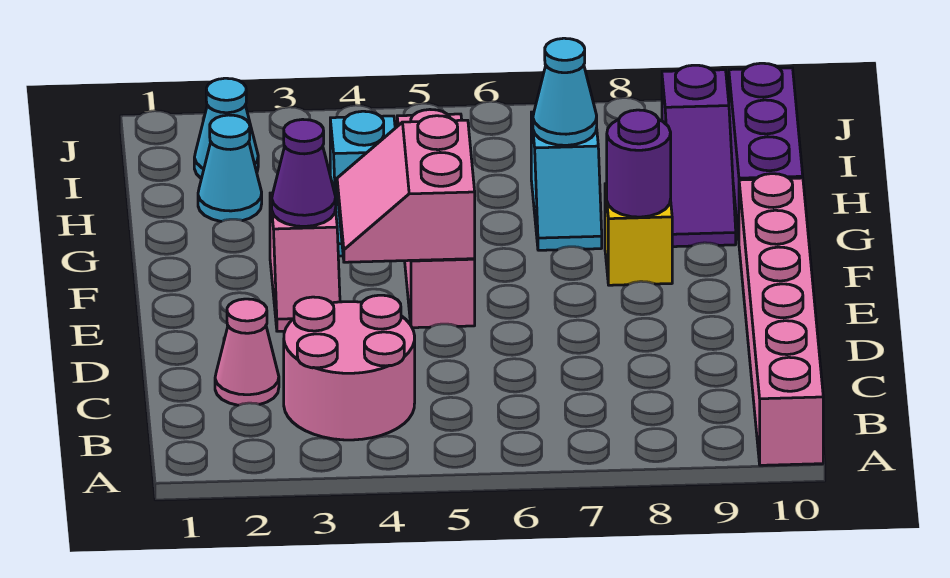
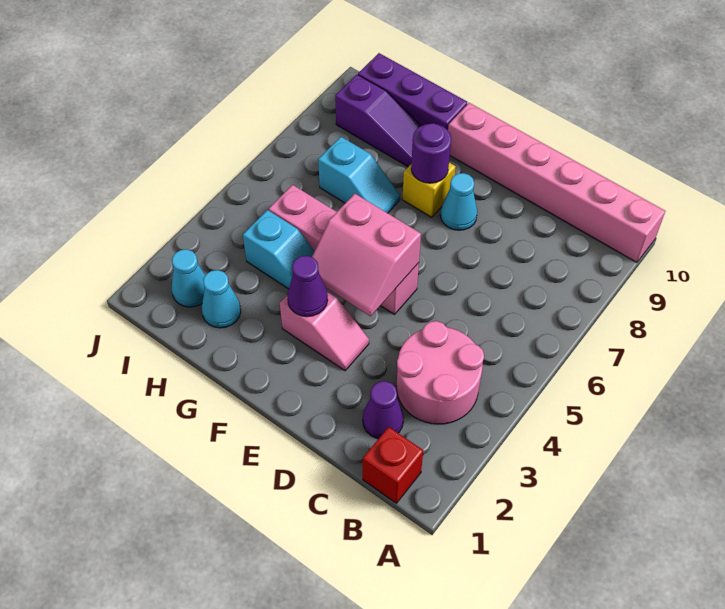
none -> red 1x1 brick [363,427,423,503]
pink 1x1 cone [215,299,279,405] -> purple 1x1 cone [363,381,404,439]
cyan 1x1 cone [533,38,597,145] -> cyan 1x1 cone moved to [440,173,477,230]

